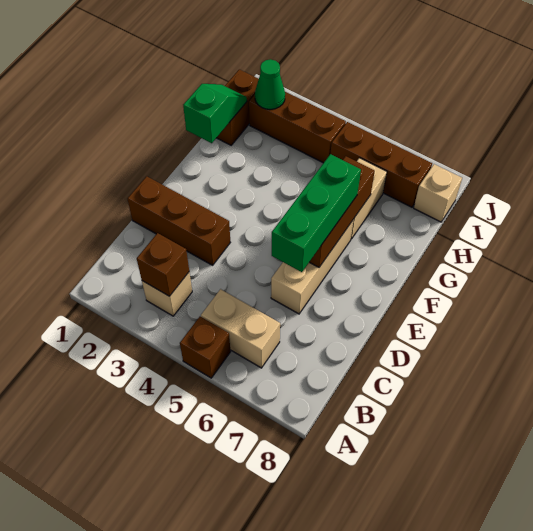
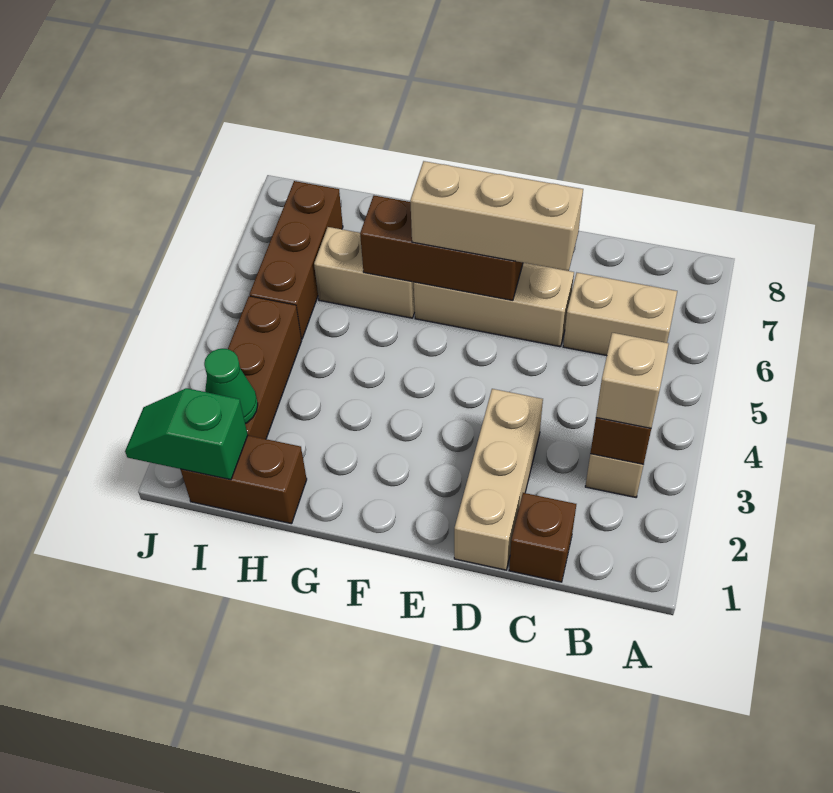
brown 1x1 brick [180,317,231,378] -> brown 1x1 brick moved to [509,493,576,582]
tan 1x2 brick [201,289,280,368] -> tan 1x2 brick turned to [563,273,677,356]
brown 1x3 brick [128,176,230,265] -> tan 1x3 brick [454,389,543,570]
green 1x3 brick [272,154,361,272] -> tan 1x3 brick [410,161,583,271]
green 1x2 slope [183,84,247,143] -> green 1x2 slope moved to [125,388,248,480]
tan 1x1 brick [414,164,462,222] -> tan 1x1 brick moved to [596,333,669,428]

